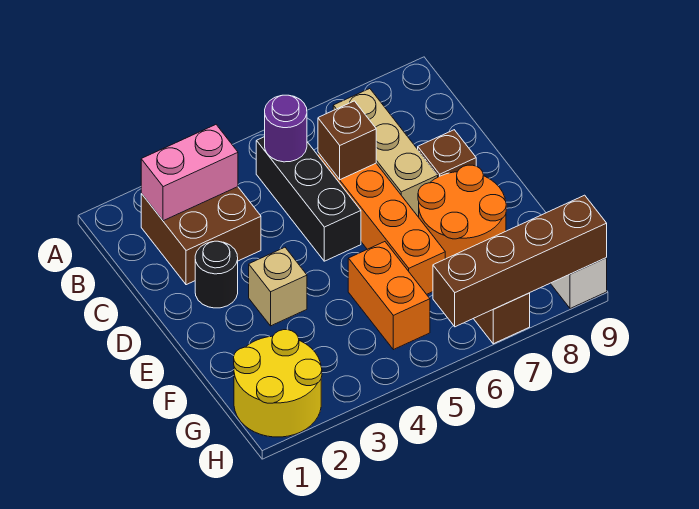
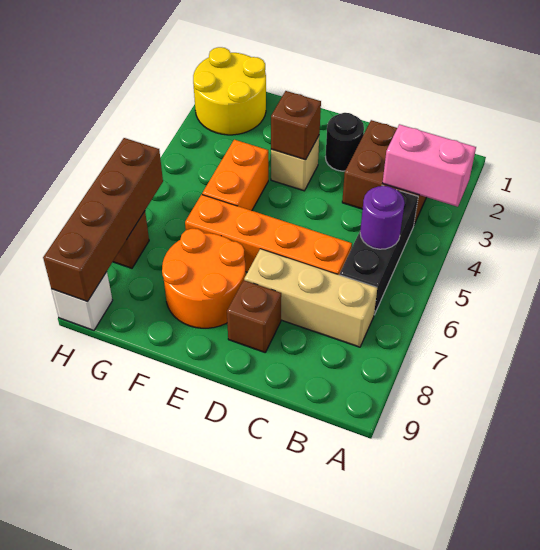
pink 1x2 brick [141,125,238,221] -> pink 1x2 brick turned to [382,124,476,207]
black 1x3 brick [256,137,361,261] -> black 1x3 brick turned to [340,185,418,315]
brown 1x1 brick [318,101,376,180] -> brown 1x1 brick moved to [271,91,321,160]
orange 1x2 brick [348,242,430,350] -> orange 1x2 brick turned to [202,140,268,211]

